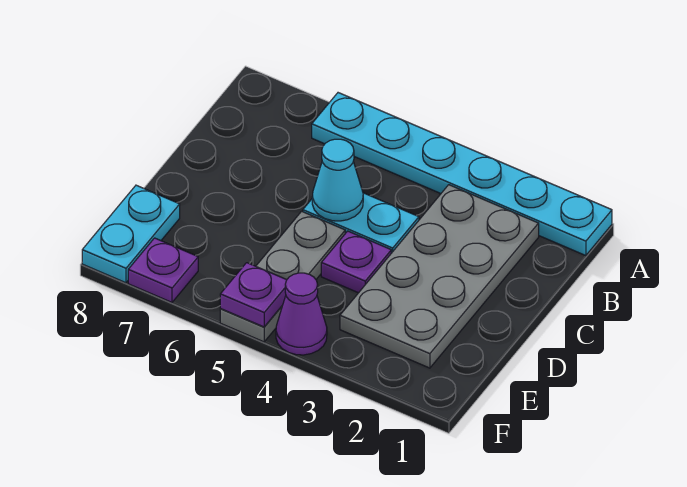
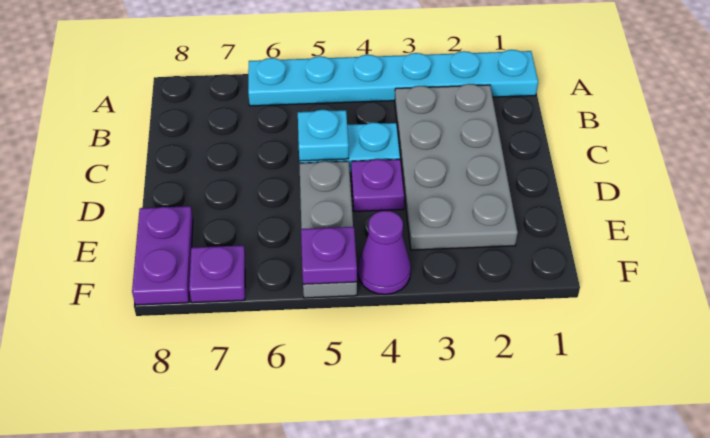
cyan 1x1 cone [312,139,363,221] -> cyan 1x1 plate [298,110,349,161]
cyan 1x2 plate [82,185,180,283] -> purple 1x2 plate [132,206,193,305]

